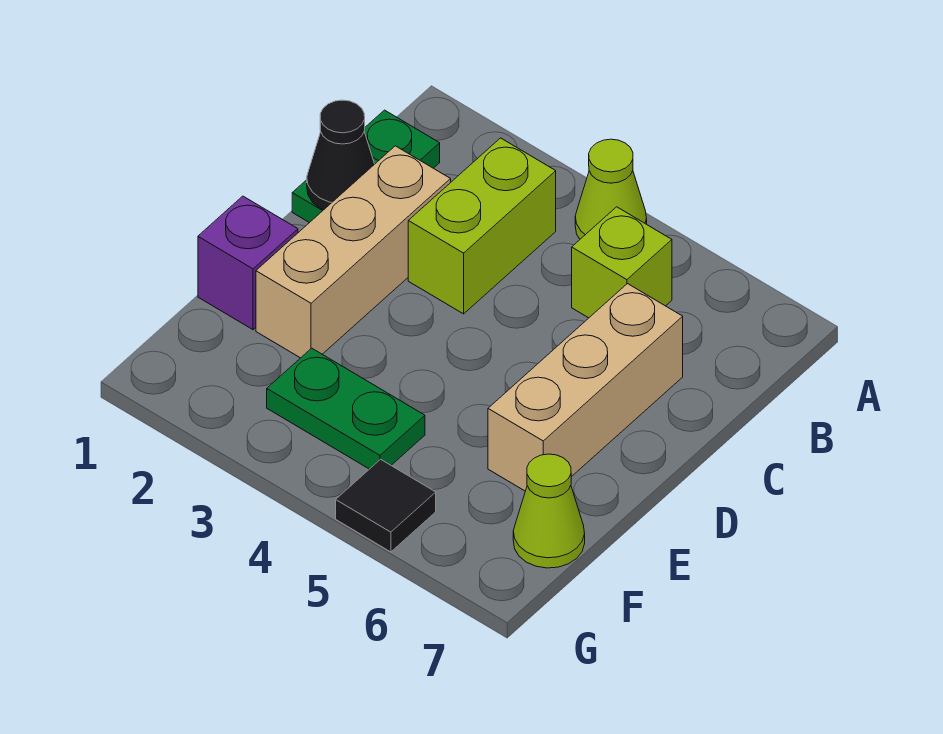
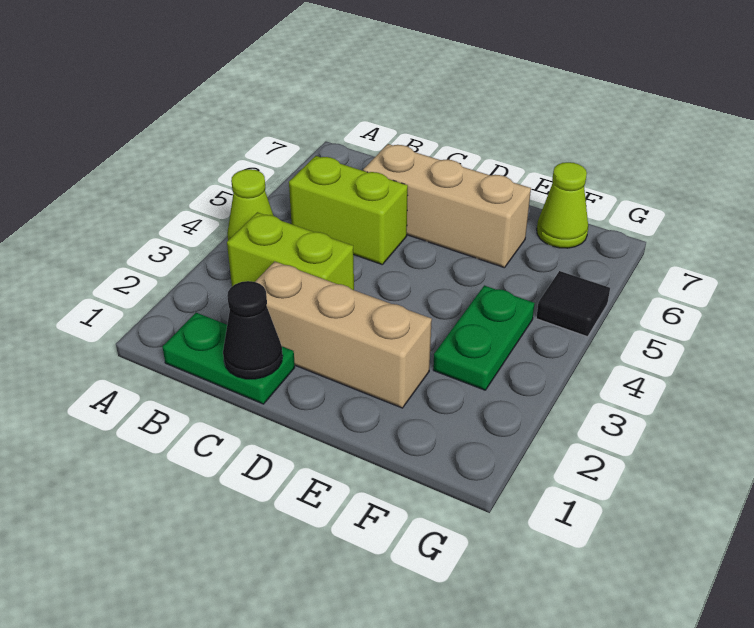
lime 1x1 brick [572,207,672,318] -> lime 1x2 brick [289,156,408,264]
purple 1x1 brick [198,196,298,330] -> none

